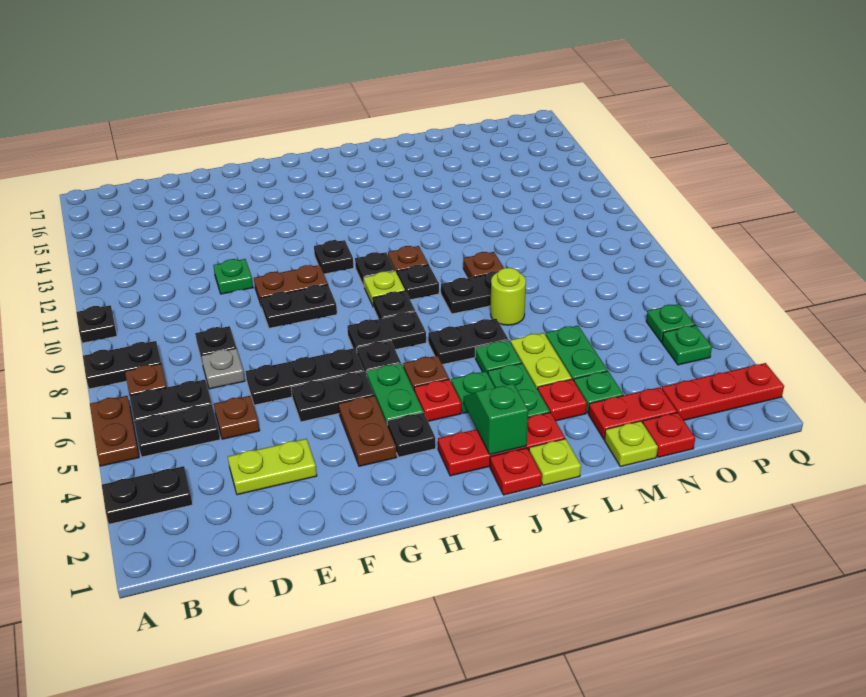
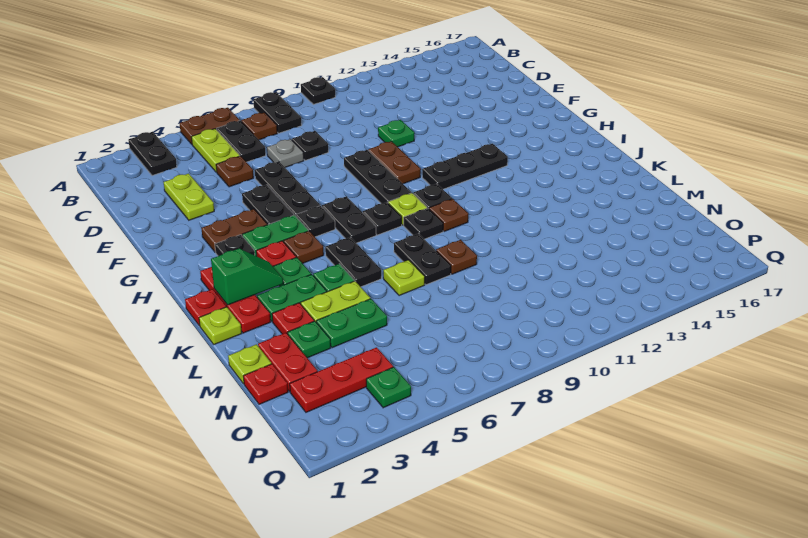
black 1x2 plate [134,404,220,457] -> lime 1x2 plate [191,129,240,172]
black 1x2 plate [261,285,337,328] -> black 1x3 plate [344,150,411,204]
black 1x1 plate [314,240,354,274] -> black 1x3 plate [422,144,508,189]
lime 1x1 round brick [490,268,526,325] -> lime 1x1 plate [383,260,425,296]
red 1x3 plate [662,363,784,420] -> red 1x3 plate turned to [290,347,393,412]
green 1x1 plate [646,304,695,342] -> none

